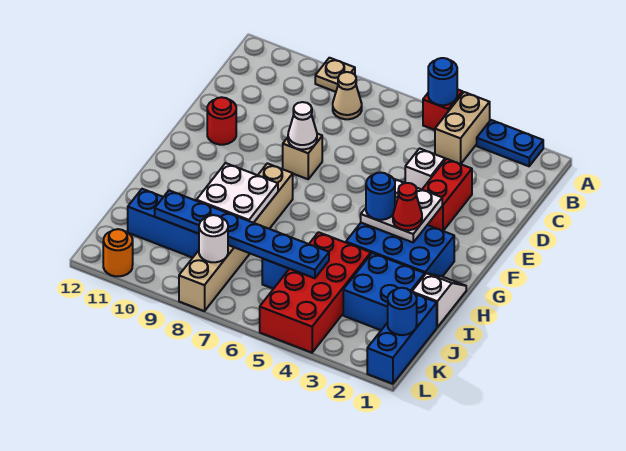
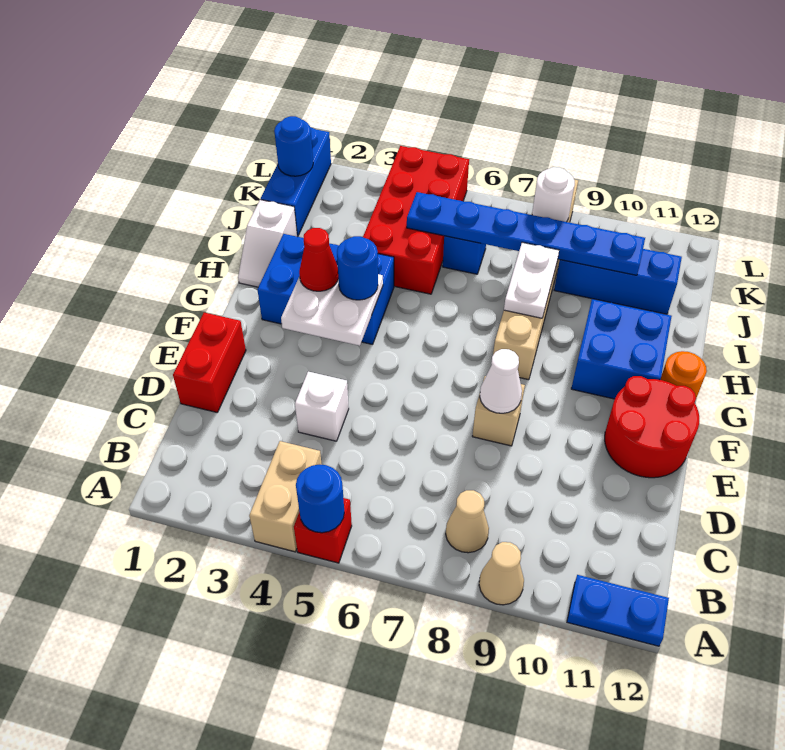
blue 1x2 plate [477,120,543,166] -> blue 1x2 plate moved to [567,575,669,646]
tan 1x1 plate [315,58,355,92] -> tan 1x1 cone [479,542,524,605]
red 1x2 brick [422,159,472,231] -> red 1x2 brick moved to [173,313,246,412]
red 1x1 round brick [207,97,236,145] -> red 2x2 round brick [605,376,699,478]
white 2x2 plate [196,163,278,223] -> white 1x2 plate [504,242,559,318]
blue 2x2 brick [343,253,425,330] -> blue 2x2 brick moved to [571,299,672,399]
orange 1x1 round brick [103,229,133,276] -> orange 1x1 round brick moved to [661,351,707,398]

